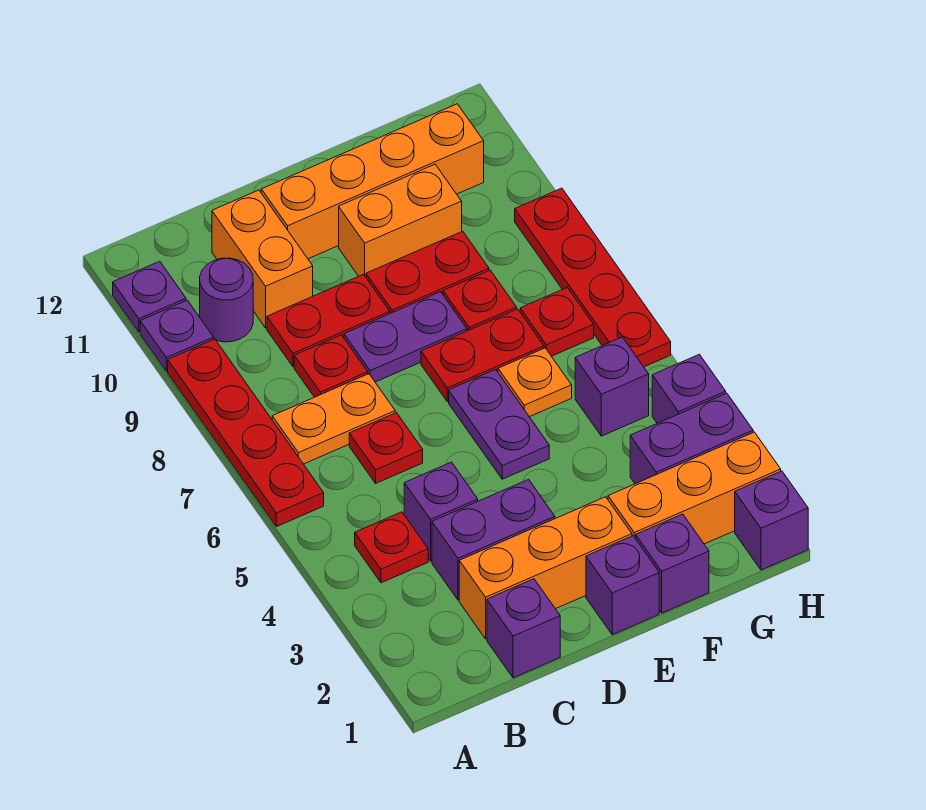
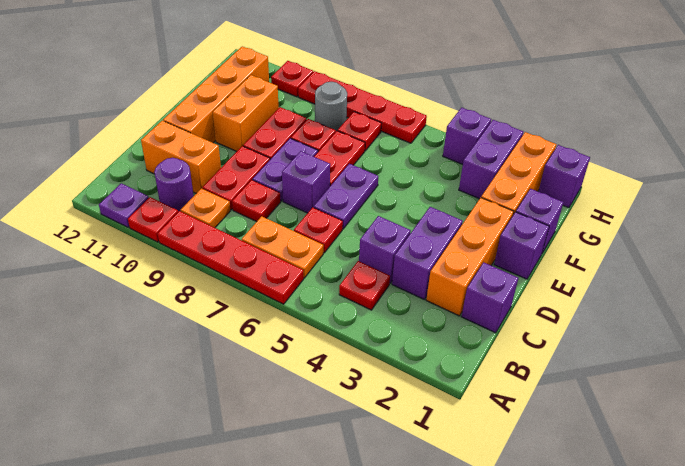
purple 1x1 plate [140,300,214,371] -> red 1x1 plate [128,197,178,242]
orange 1x2 plate [272,374,395,464] -> orange 1x2 plate turned to [242,216,323,278]
purple 1x2 plate [449,369,549,479] -> purple 1x2 plate turned to [313,164,378,229]
orange 1x1 plate [498,348,572,417] -> orange 1x1 plate moved to [181,188,230,228]
purple 1x1 brick [575,337,649,436] -> purple 1x1 brick moved to [282,151,330,213]
none -> grey 1x1 round brick [315,82,347,131]
none -> red 1x1 plate [271,61,313,97]

